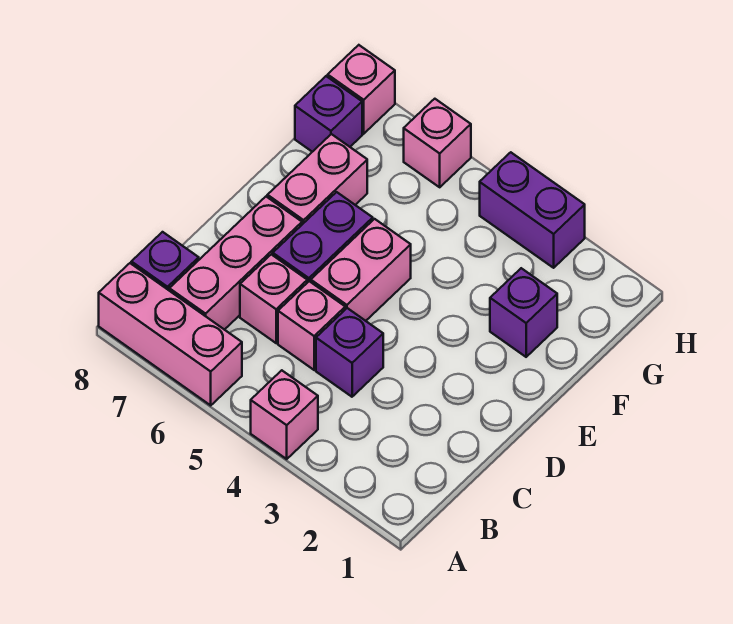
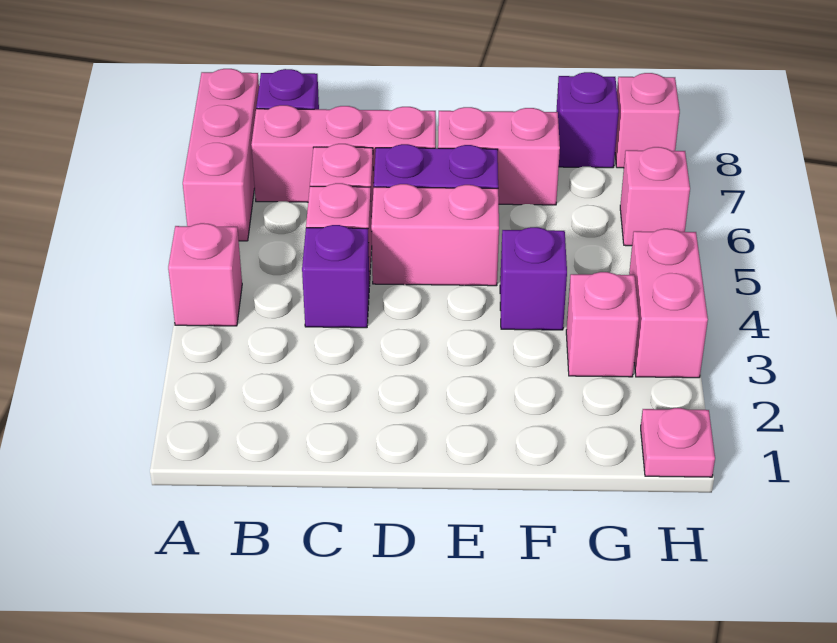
purple 1x1 brick [490,268,557,357] -> purple 1x1 brick moved to [500,227,567,330]
none -> pink 1x1 brick [566,272,639,377]
none -> pink 1x1 plate [641,408,715,477]
purple 1x2 brick [480,152,585,268] -> pink 1x2 brick [629,229,708,378]

